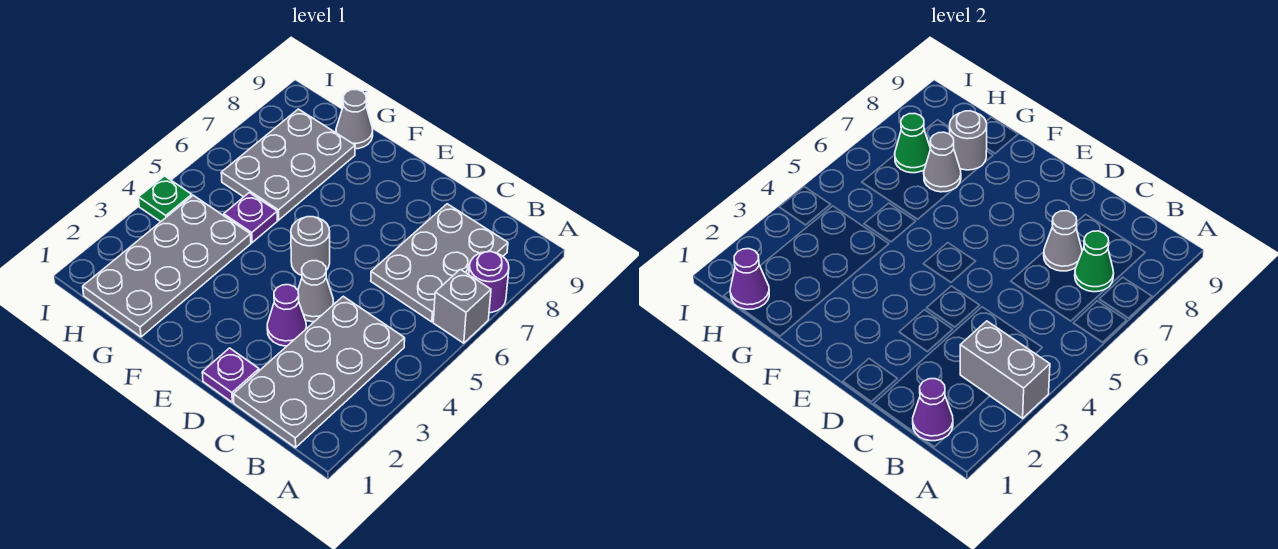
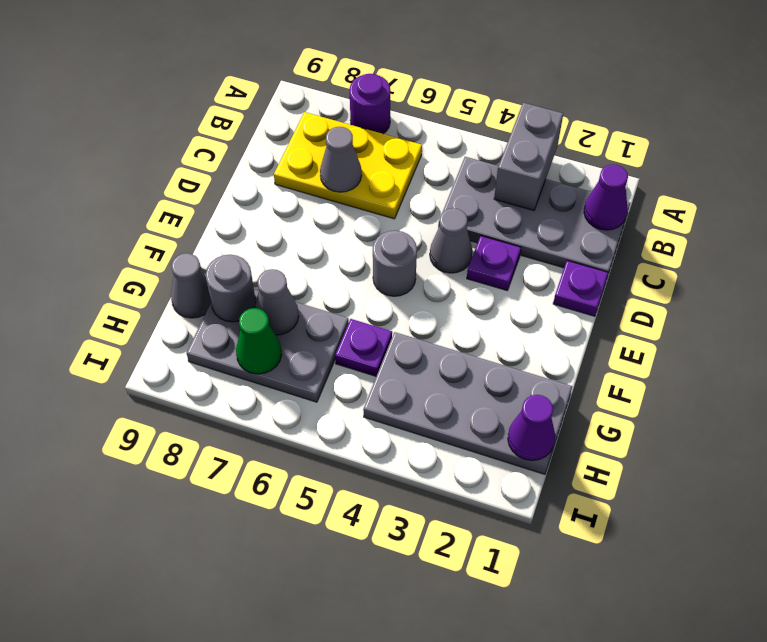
grey 1x1 brick [433,269,491,343] -> none
grey 2x3 plate [371,204,508,322] -> yellow 2x3 plate [274,112,422,219]
green 1x1 cone [1075,231,1114,292] -> none
purple 1x1 cone [267,285,306,346] -> purple 1x1 plate [467,236,521,290]
green 1x1 plate [138,176,192,222] -> none

